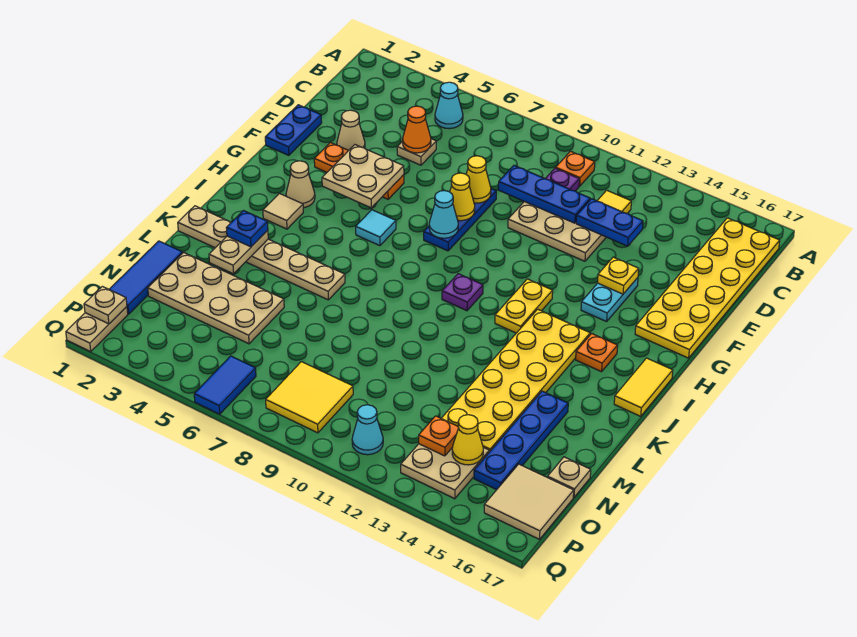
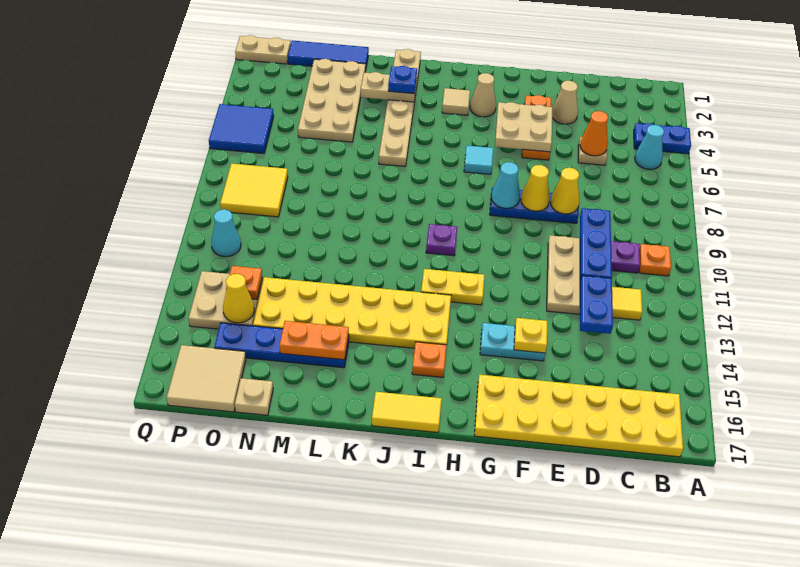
blue 1x2 plate [265,105,322,155] -> blue 1x2 plate moved to [634,123,691,154]
none -> orange 1x2 plate [280,321,349,360]
tan 1x1 plate [84,286,127,324] -> none
blue 1x2 tile [194,356,256,414] -> blue 2x2 tile [209,104,274,154]

